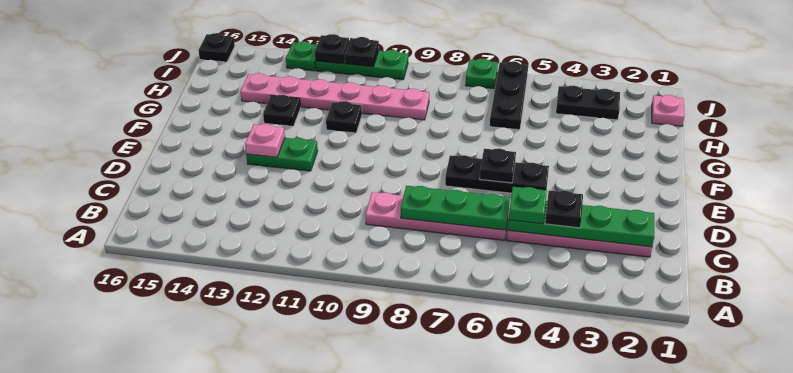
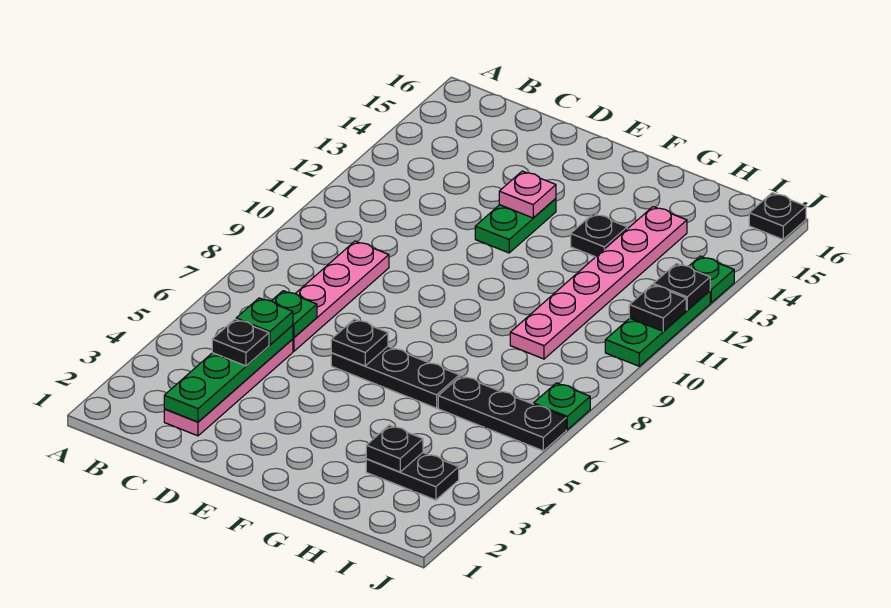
green 1x3 plate [401,186,510,230] -> green 1x1 plate [272,291,317,338]
black 1x3 plate [445,155,549,193] -> black 1x3 plate turned to [331,347,459,408]
black 1x1 plate [326,101,362,133] -> black 1x1 plate moved to [366,425,423,472]
pink 1x1 plate [652,95,685,126] -> none
black 1x2 plate [556,85,620,120] -> black 1x2 plate turned to [366,453,459,500]

